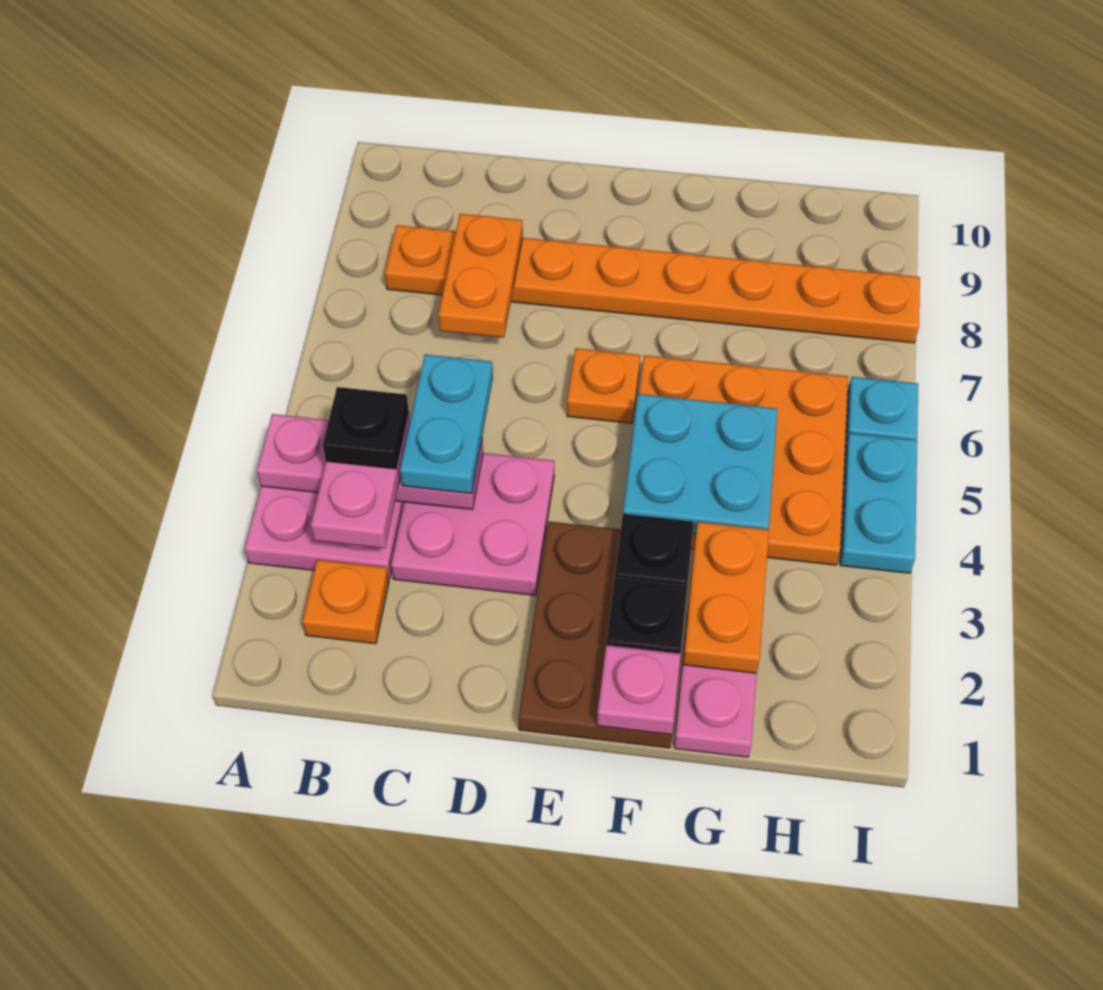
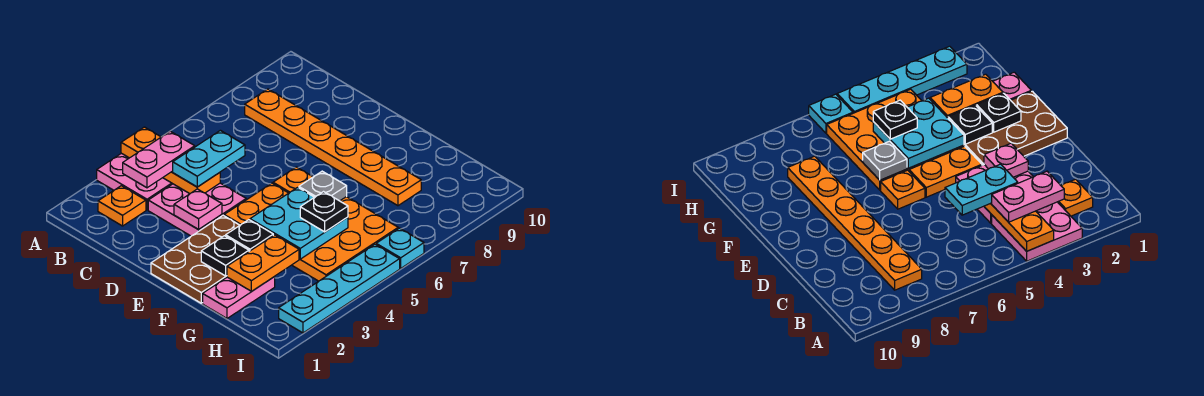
pink 1x3 plate [257,414,483,509] -> orange 1x3 plate [121,127,220,194]
black 1x1 plate [323,387,409,469] -> black 1x1 plate moved to [300,192,348,232]
orange 1x8 plate [385,225,920,343] -> orange 1x6 plate [245,89,421,206]
orange 1x2 plate [438,214,523,338] -> orange 1x2 plate moved to [224,183,288,225]
pink 1x1 plate [597,645,681,735] -> pink 1x1 plate moved to [174,189,222,230]
none -> grey 1x1 plate [299,171,347,201]
cyan 1x2 plate [840,433,917,573] -> cyan 1x4 plate [279,244,400,333]

